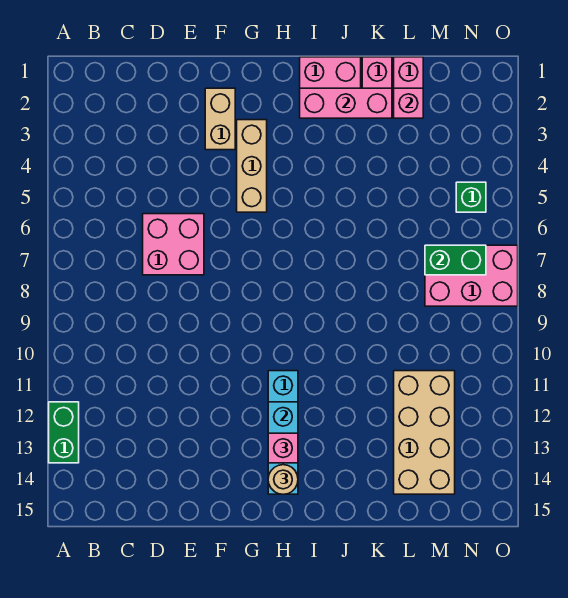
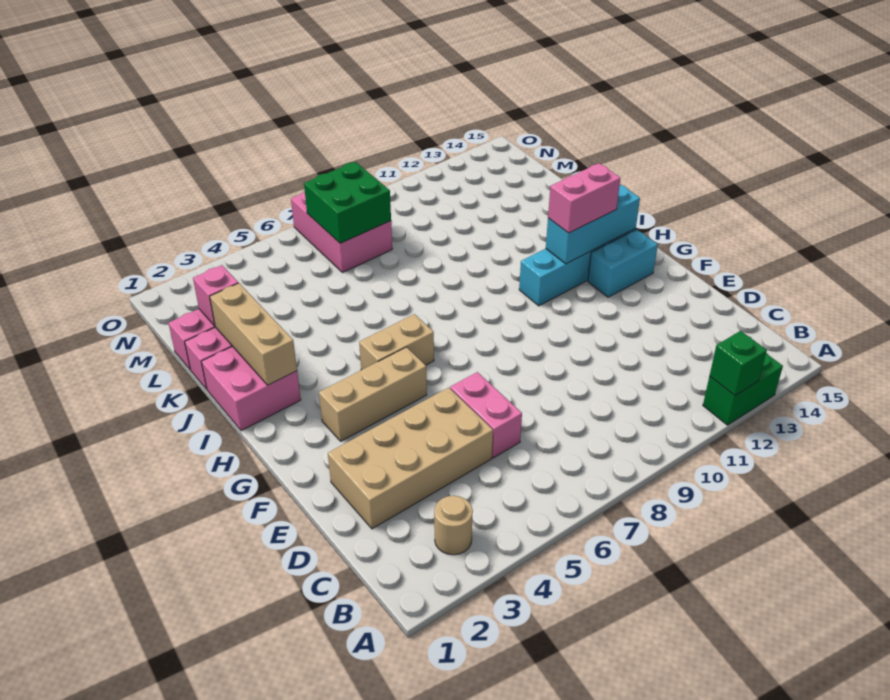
pink 2x2 brick [143,214,204,275] -> pink 1x2 brick [450,372,522,458]
tan 1x2 brick [205,88,235,150] -> tan 1x2 brick moved to [359,314,434,370]
none -> cyan 1x2 brick [588,229,658,297]
pink 1x1 brick [268,433,298,463] -> pink 1x2 brick [548,163,620,233]
tan 1x1 round brick [268,465,298,494] -> tan 1x1 round brick moved to [434,496,473,555]
pink 1x3 brick [300,88,392,118] -> tan 1x3 brick [210,283,297,385]
tan 2x4 brick [394,371,455,494] -> tan 2x4 brick moved to [328,388,493,529]
green 1x2 brick [425,245,486,275] -> green 2x2 brick [304,162,391,243]
green 1x1 brick [456,182,486,212] -> green 1x1 brick moved to [710,331,767,396]

